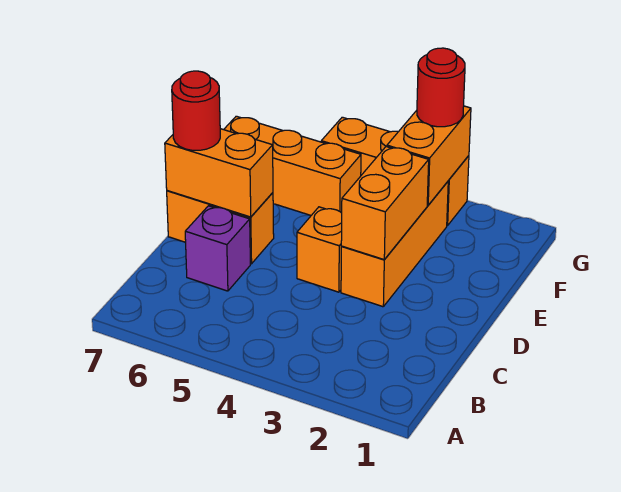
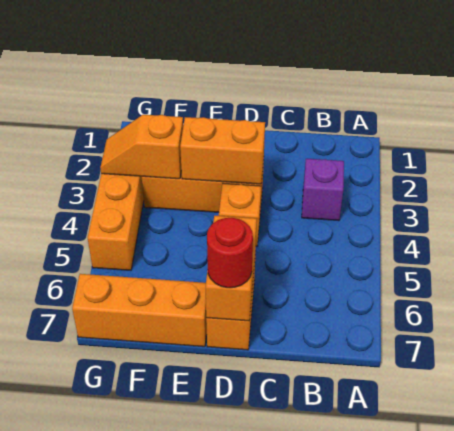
purple 1x1 brick [185,206,250,291] -> purple 1x1 brick moved to [302,159,344,221]
orange 1x2 brick [387,106,471,205] -> orange 1x2 slope [100,115,183,179]
orange 1x3 brick [224,116,361,215] -> orange 1x3 brick turned to [72,274,207,347]
red 1x1 round brick [417,48,465,127] -> none

